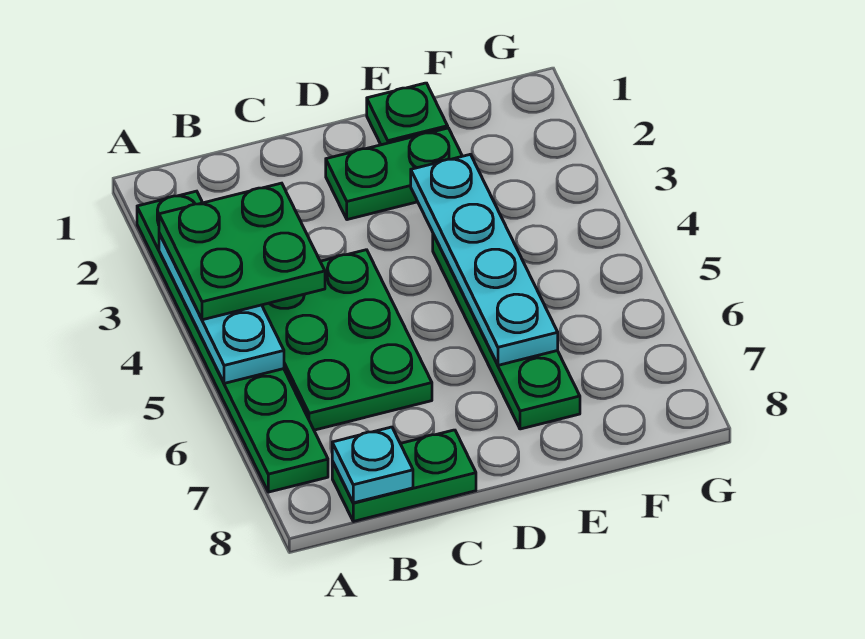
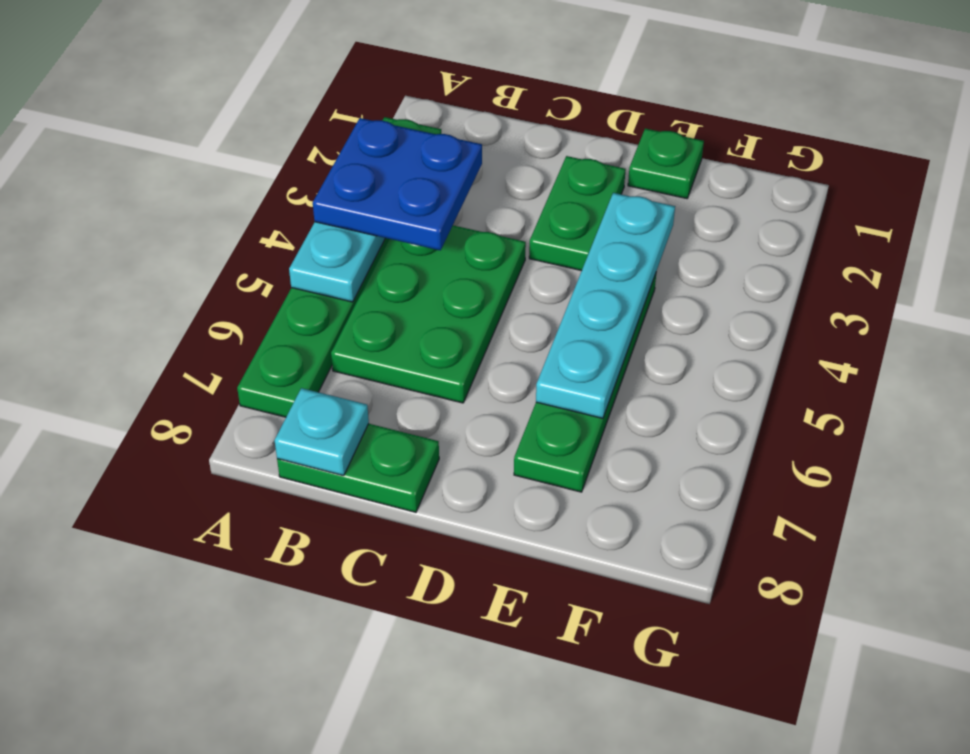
green 2x2 plate [159,183,325,320] -> blue 2x2 plate [313,118,482,250]
green 1x2 plate [326,128,462,220] -> green 1x2 plate turned to [529,156,626,271]

